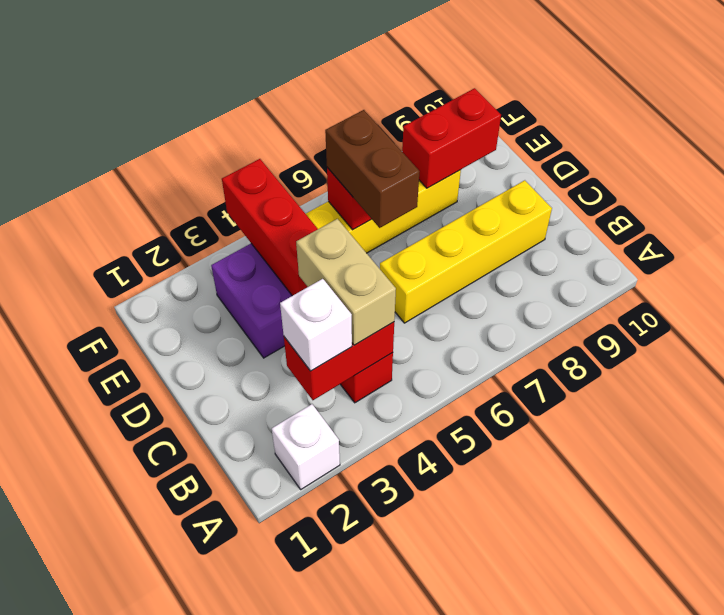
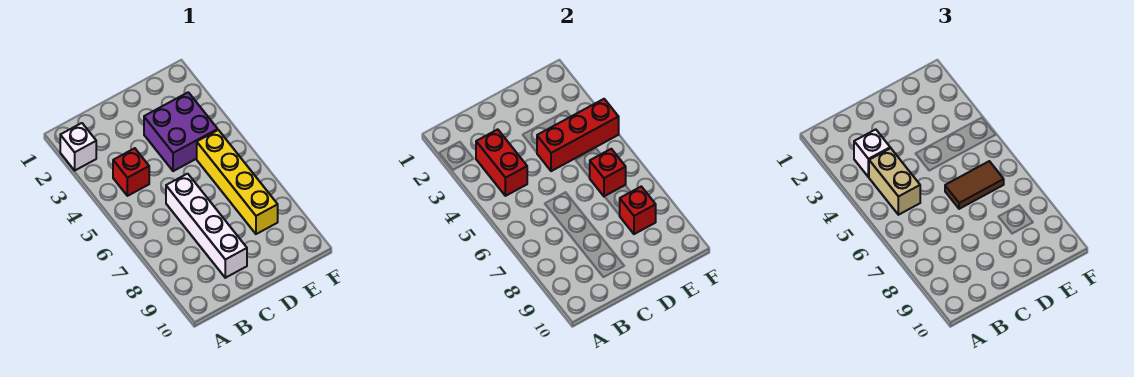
tan 1x2 brick [296,219,396,345] -> tan 1x2 brick turned to [869,148,920,215]
yellow 1x4 brick [380,180,552,323] -> white 1x4 brick [166,174,247,278]
brown 1x2 brick [325,110,420,228] -> brown 1x2 tile [945,161,1004,209]
red 1x2 brick [402,88,501,188] -> red 1x1 brick [620,187,656,234]

